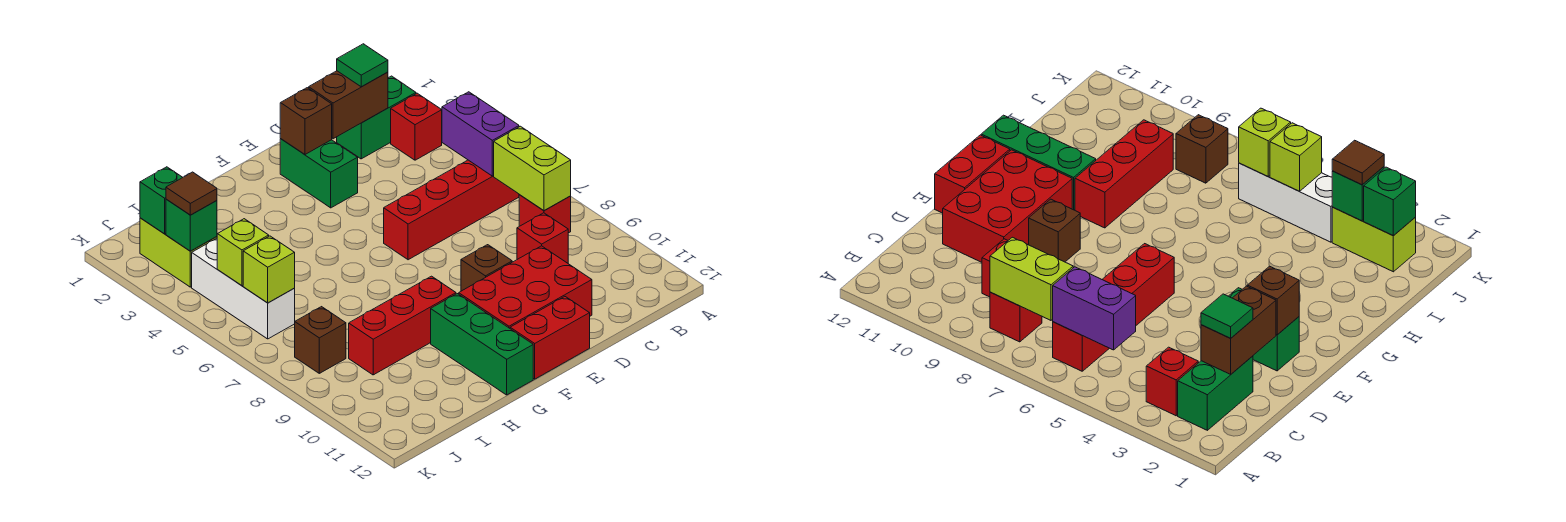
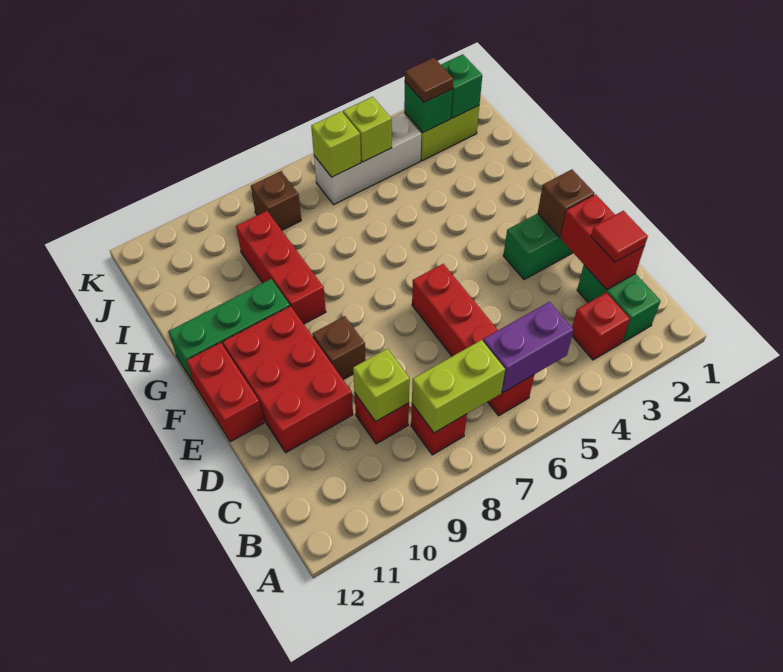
brown 1x2 brick [309,71,388,139] -> red 1x2 brick [560,195,645,290]
green 1x1 tile [337,44,388,87] -> red 1x1 tile [591,211,648,262]
none -> lime 1x1 brick [353,349,410,422]

